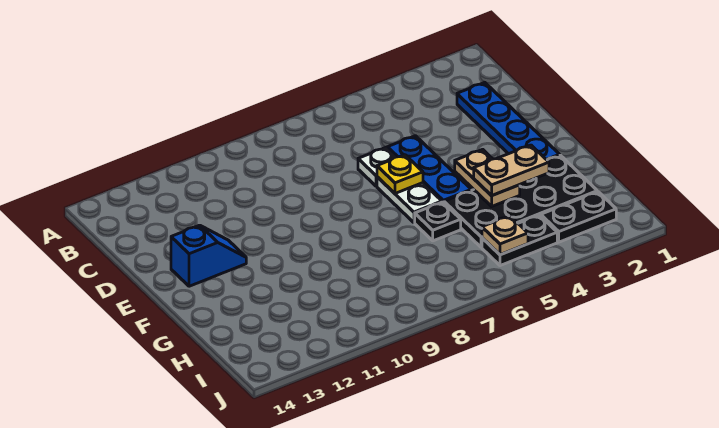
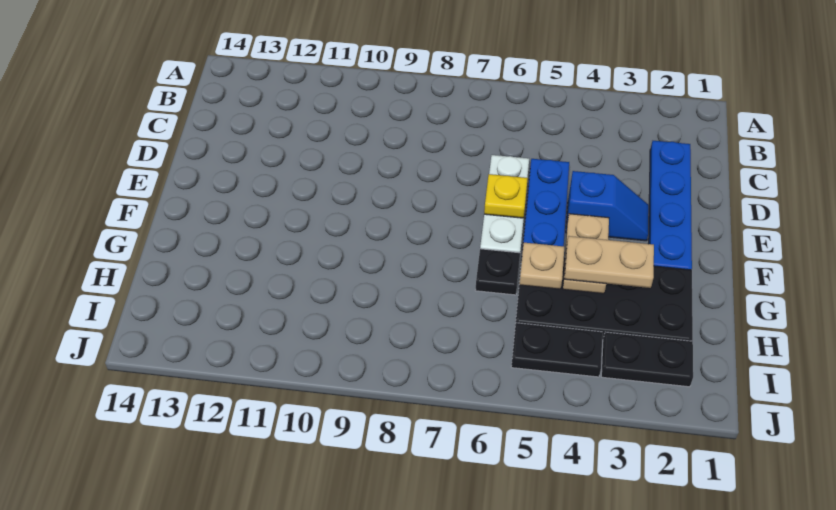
blue 1x2 slope [171,225,246,286] -> blue 1x2 slope moved to [566,171,649,241]
tan 1x1 plate [482,216,528,255] -> tan 1x1 plate moved to [519,243,564,289]

